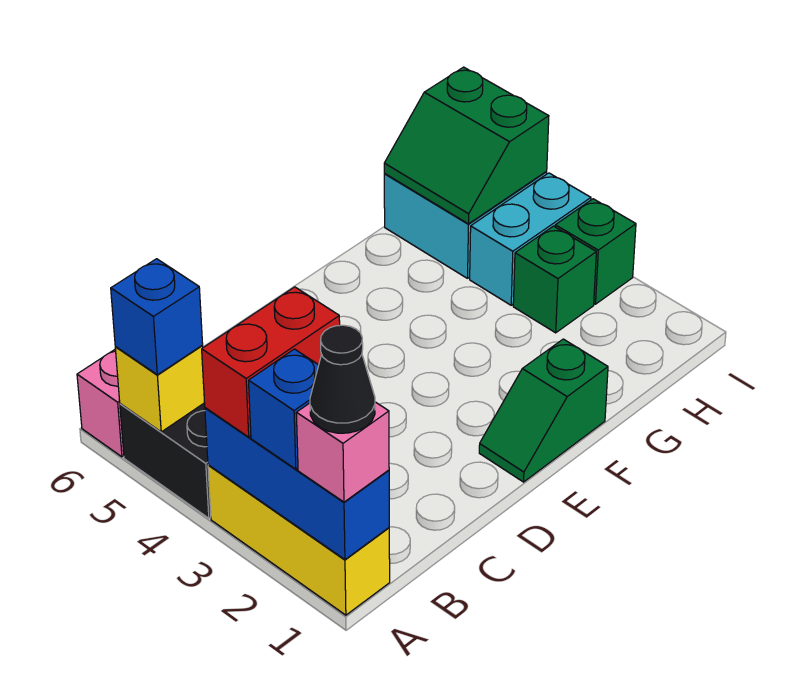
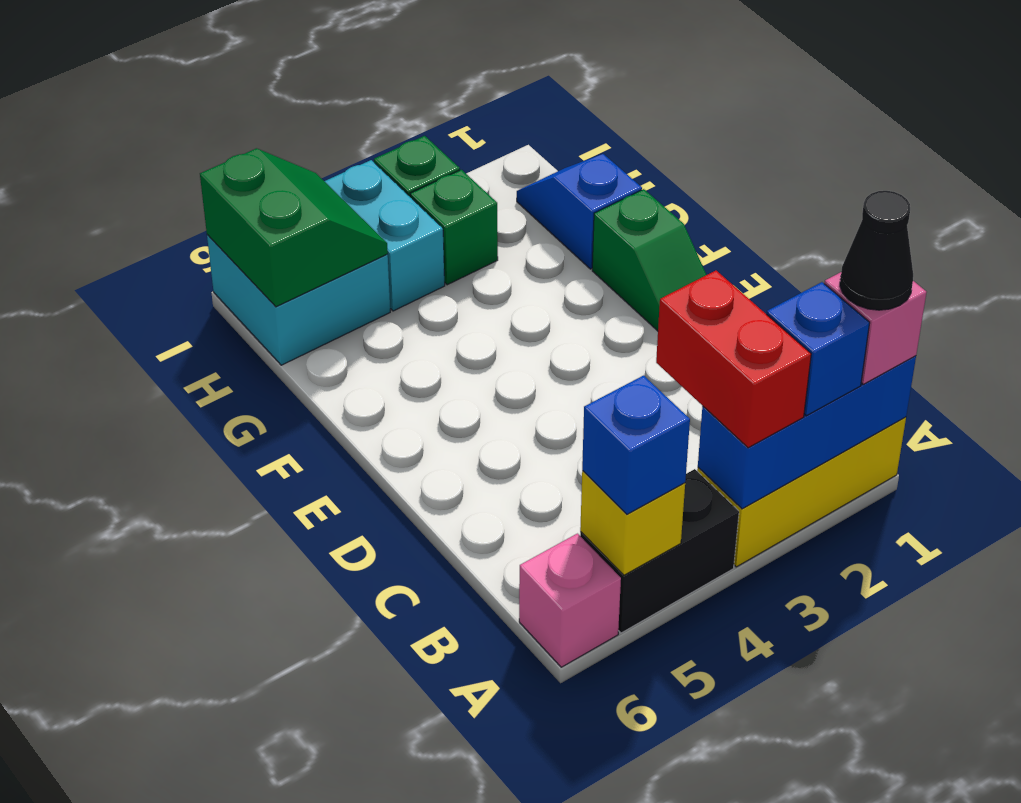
none -> blue 1x2 slope [517,154,642,269]
green 2x2 slope [384,67,549,224] -> green 2x2 slope turned to [200,148,388,307]

